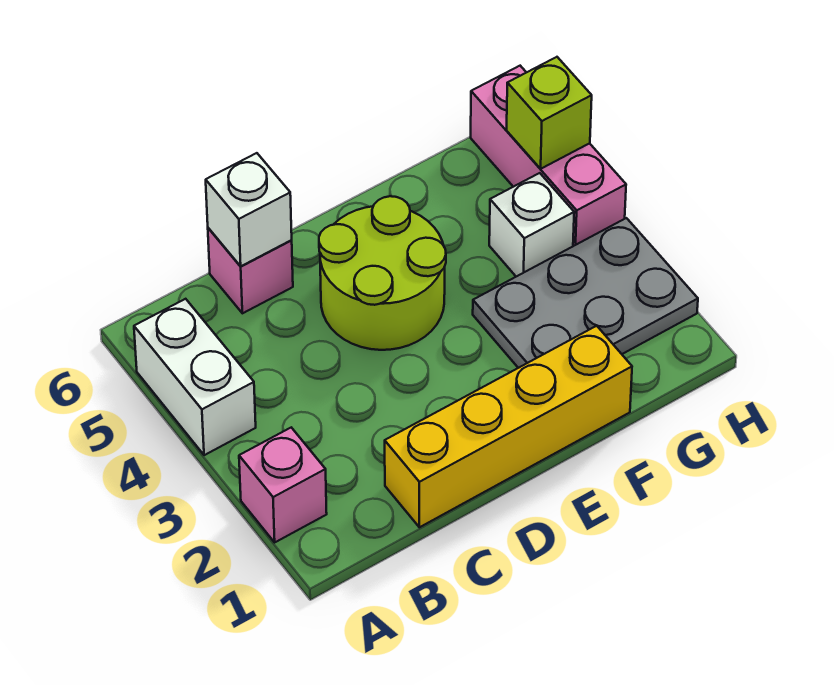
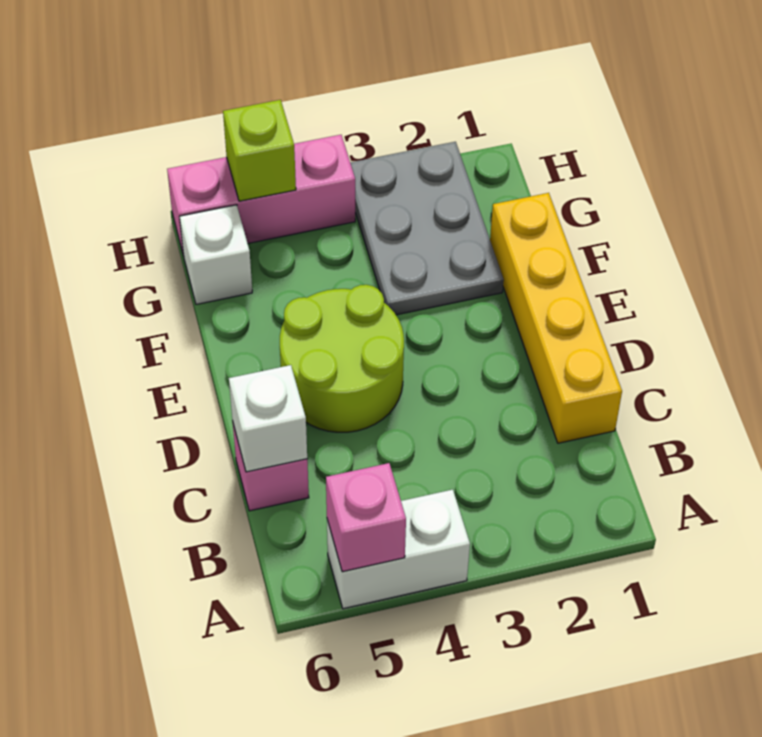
pink 1x1 brick [239,428,327,542] -> pink 1x1 brick moved to [326,463,406,572]
white 1x1 brick [489,173,574,277] -> white 1x1 brick moved to [180,205,252,304]

